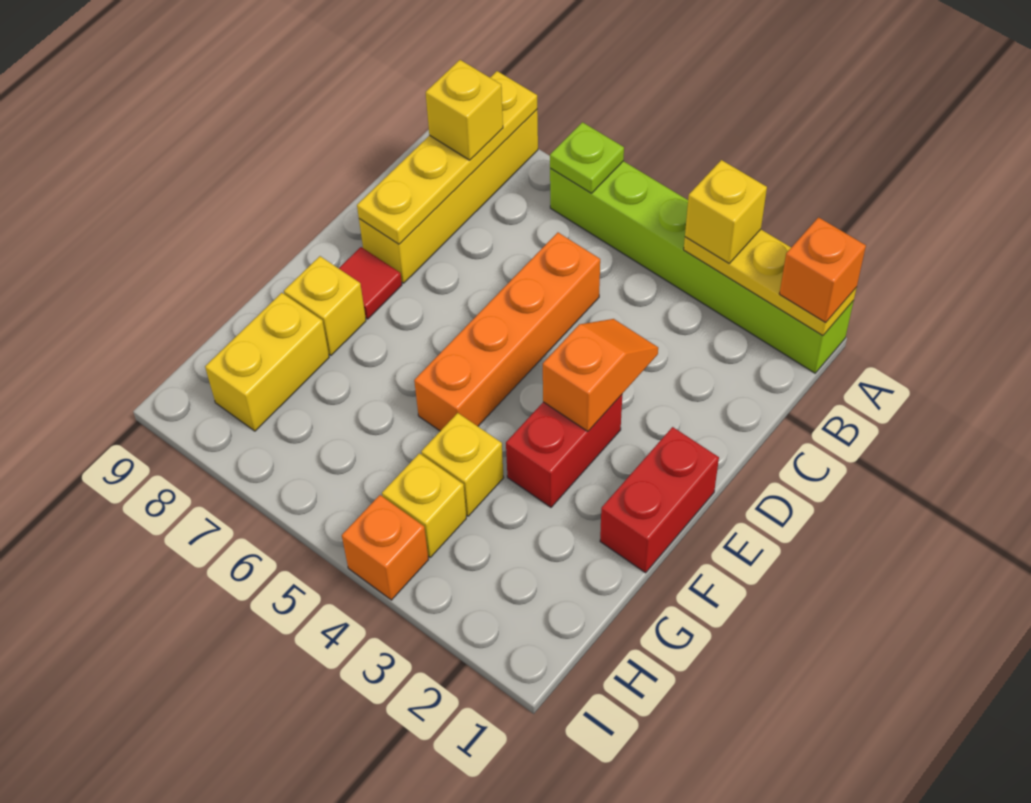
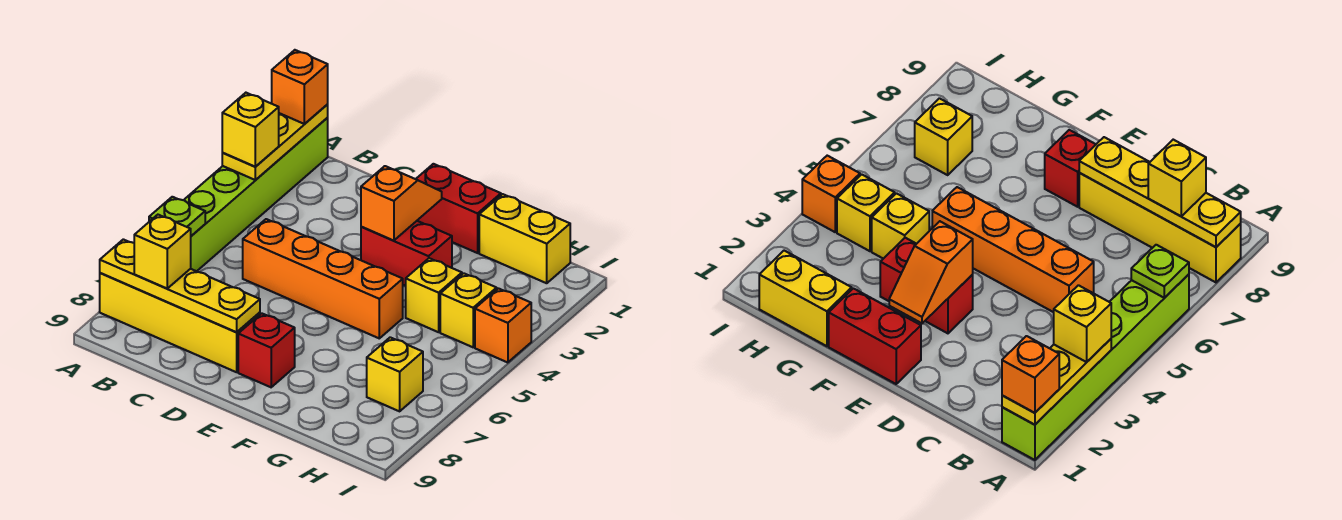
orange 1x2 slope [543,319,658,431] -> orange 1x2 slope turned to [361,166,442,241]
red 1x1 tile [339,247,402,319] -> red 1x1 brick [238,313,295,387]
yellow 1x1 brick [284,256,366,355] -> yellow 1x1 brick moved to [367,337,423,411]
yellow 1x2 brick [205,293,329,431] -> yellow 1x2 brick moved to [479,194,570,283]

